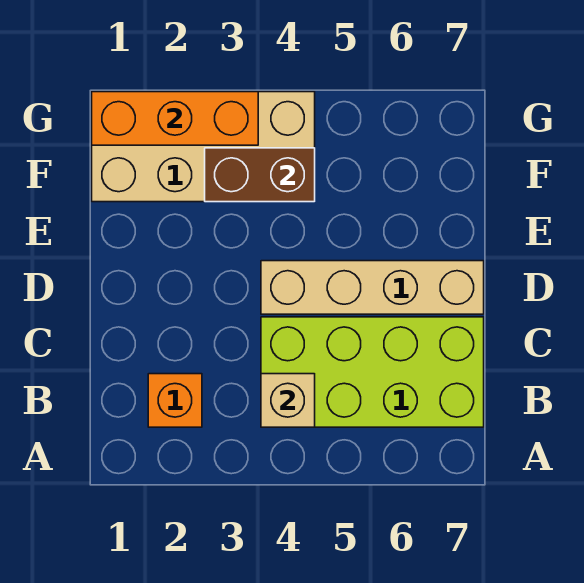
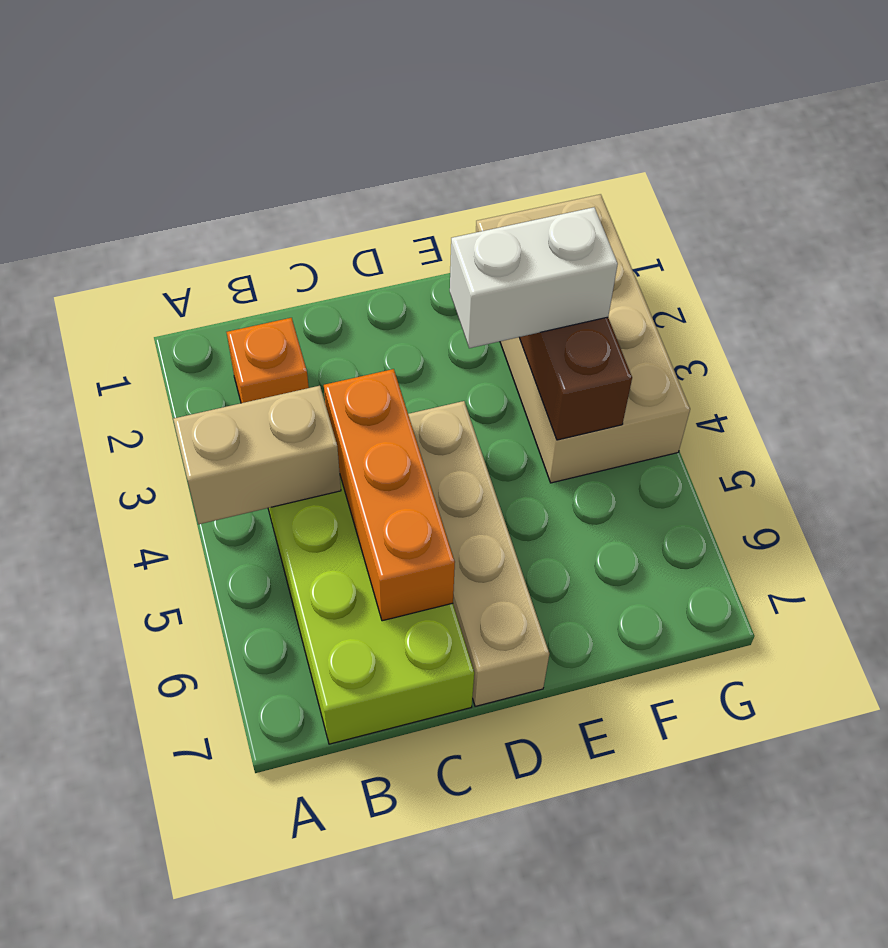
tan 1x1 brick [261,374,315,427] -> tan 1x2 brick [173,386,341,524]
none -> white 1x2 brick [450,207,618,348]
orange 1x3 brick [92,92,258,145] -> orange 1x3 brick moved to [324,369,455,621]

